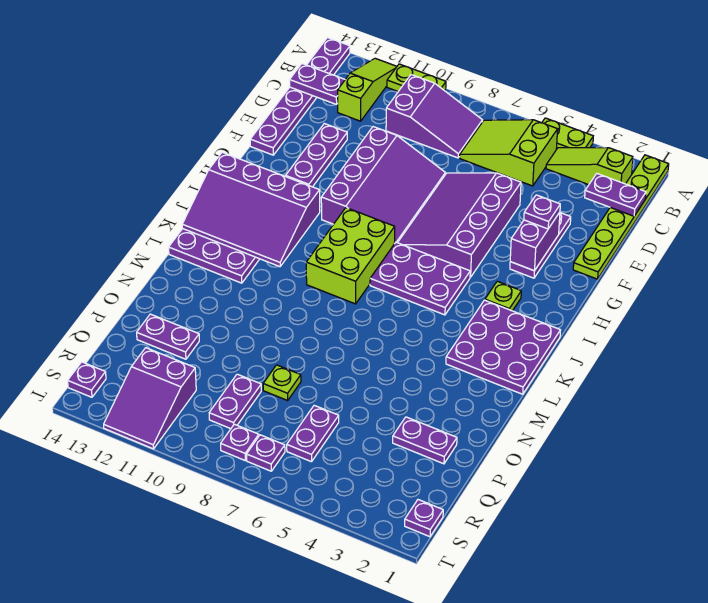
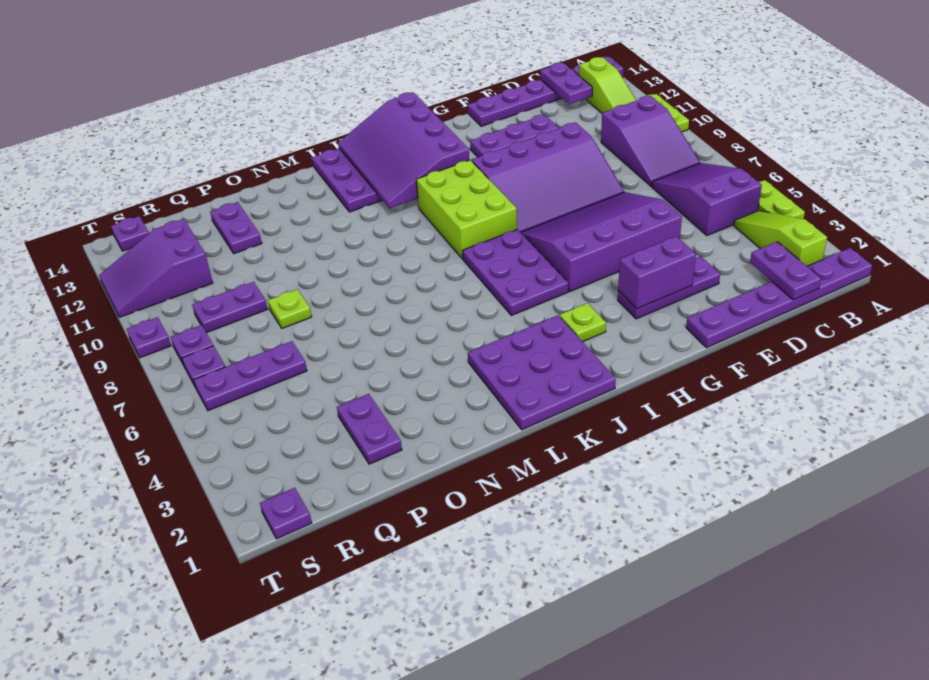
lime 1x6 plate [573,155,669,279] -> purple 1x6 plate [686,248,872,348]
lime 1x3 slope [338,58,397,121] -> lime 1x3 slope turned to [579,57,636,113]
lime 2x3 slope [460,120,558,186] -> purple 2x3 slope [652,163,762,236]
purple 1x1 plate [524,195,560,229] -> purple 1x1 plate moved to [127,317,171,358]
lime 2x3 brick [306,208,395,304] -> lime 2x3 brick turned to [416,160,517,259]
purple 1x2 plate [287,405,339,462] -> purple 1x3 plate [194,341,307,411]

